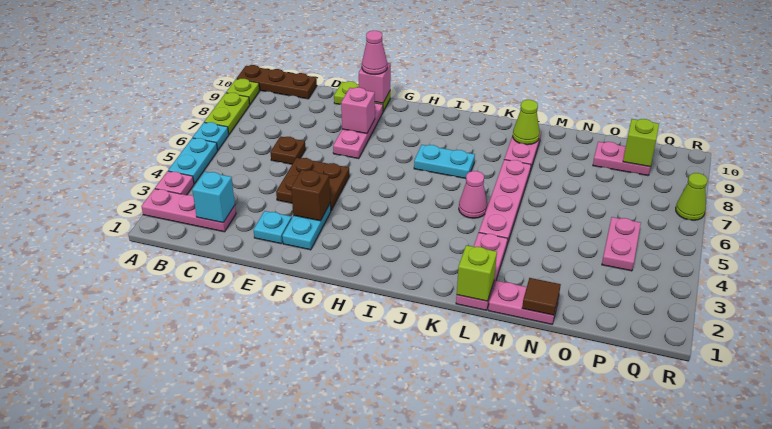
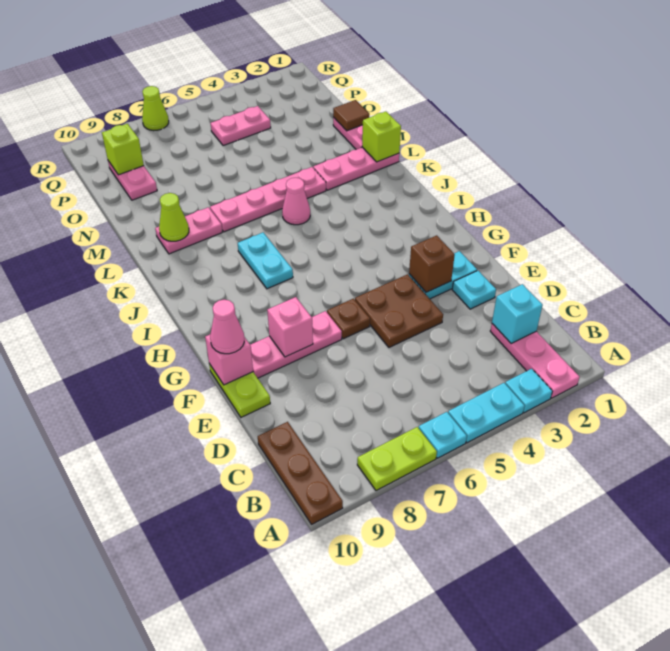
pink 1x1 plate [155,171,194,195] -> cyan 1x1 plate [505,369,552,413]
lime 1x1 plate [226,79,260,104] -> none
brown 1x1 plate [270,136,306,164] -> brown 1x1 plate moved to [327,299,370,339]

